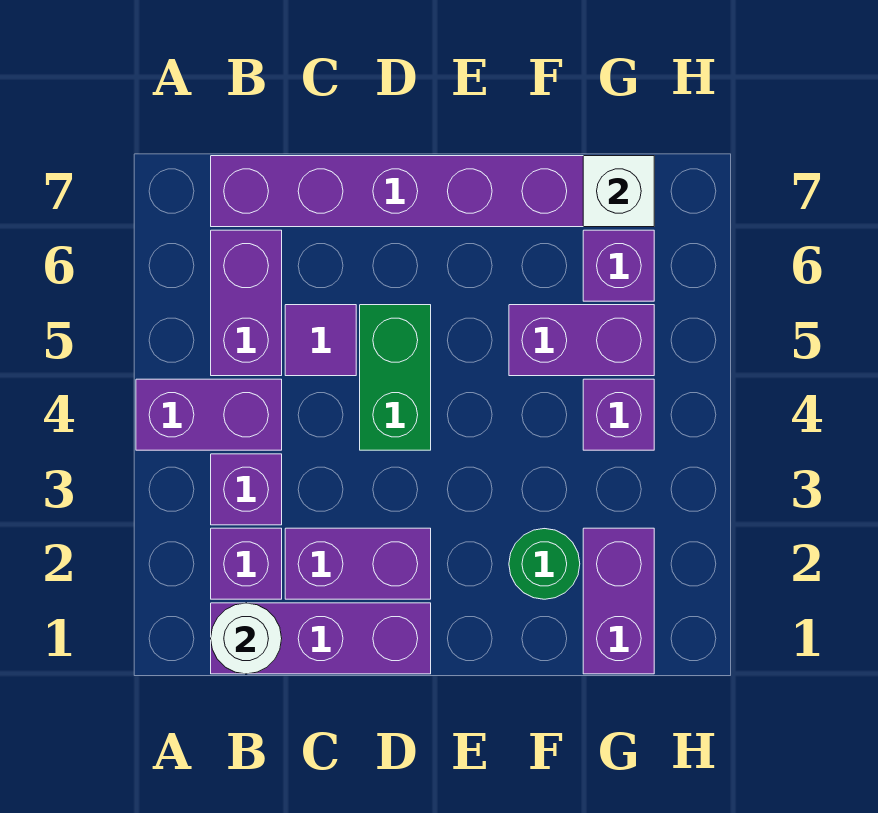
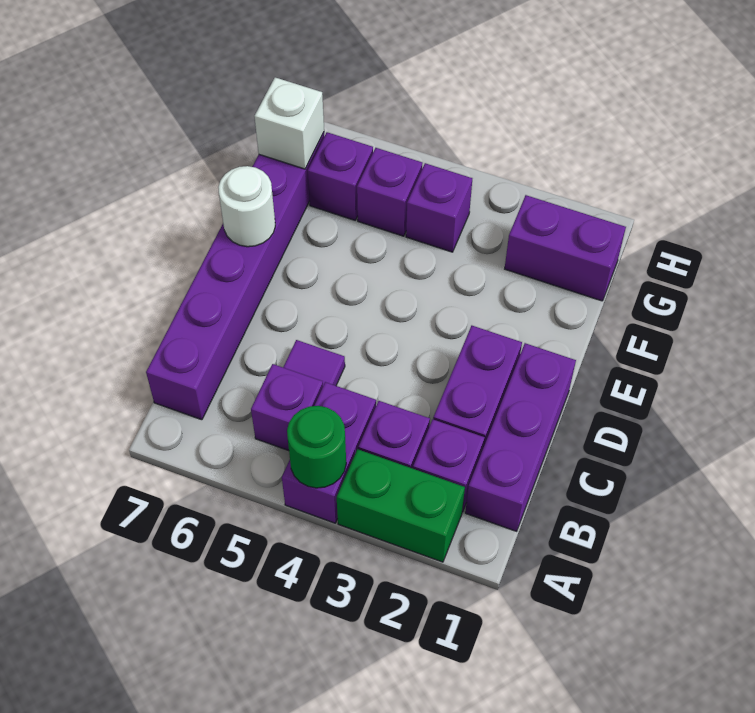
white 1x1 round brick [211,603,282,674] -> white 1x1 round brick moved to [218,166,275,247]
purple 1x2 brick [211,230,282,376] -> purple 1x1 brick [251,364,323,451]
green 1x2 brick [360,305,431,450] -> green 1x2 brick moved to [337,449,465,562]
green 1x1 round brick [509,529,580,599] -> green 1x1 round brick moved to [287,406,346,488]
purple 1x2 brick [509,305,654,376] -> purple 1x1 brick [357,148,423,236]

